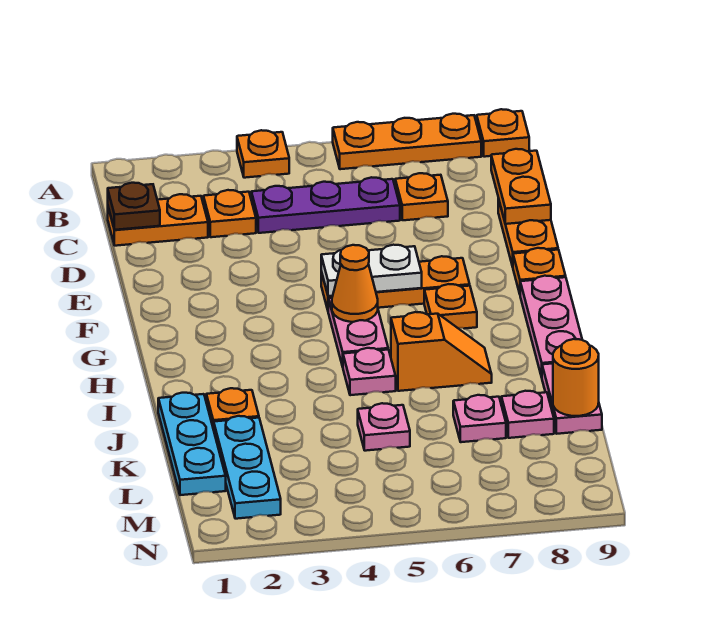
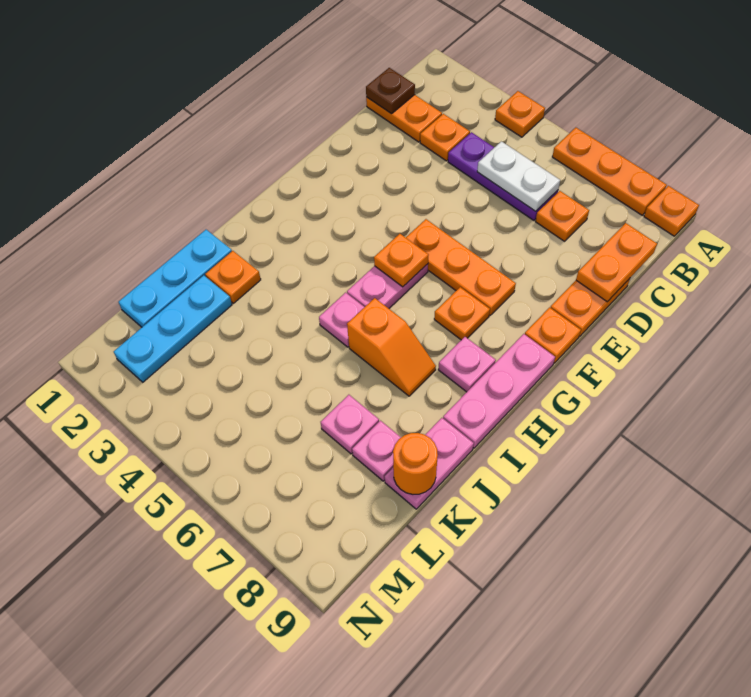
white 1x2 plate [321,245,422,296] -> white 1x2 plate moved to [477,141,560,211]
orange 1x1 cone [332,245,378,322] -> orange 1x1 plate [374,234,428,287]
pink 1x1 plate [358,403,410,451] -> pink 1x1 plate moved to [438,337,496,392]

